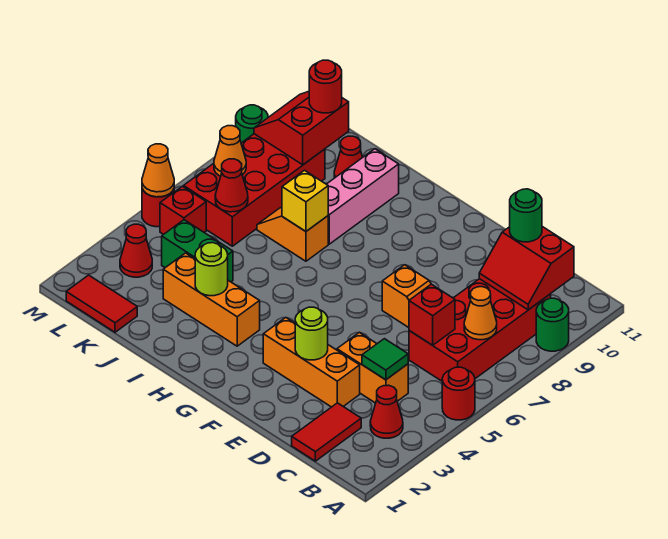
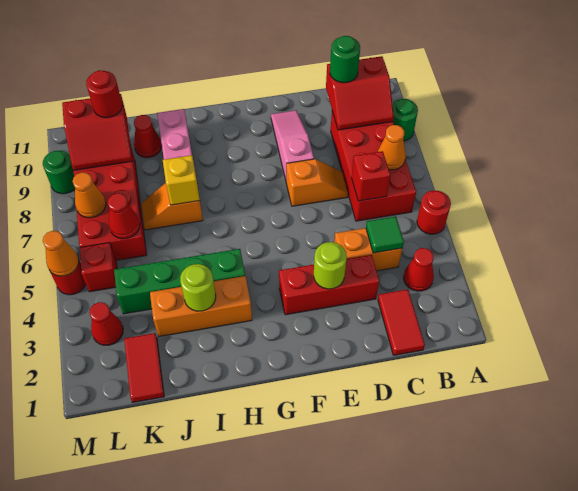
orange 1x3 brick [263,318,360,407] -> red 1x3 brick [279,255,379,315]
none -> pink 1x3 slope [271,110,314,180]
green 1x2 brick [162,220,233,282] -> green 1x4 brick [114,249,245,314]
red 1x2 tile [66,275,137,332] -> red 1x2 tile turned to [124,333,164,402]
red 2x2 slope [254,91,349,165] -> red 2x2 slope turned to [62,94,132,170]

